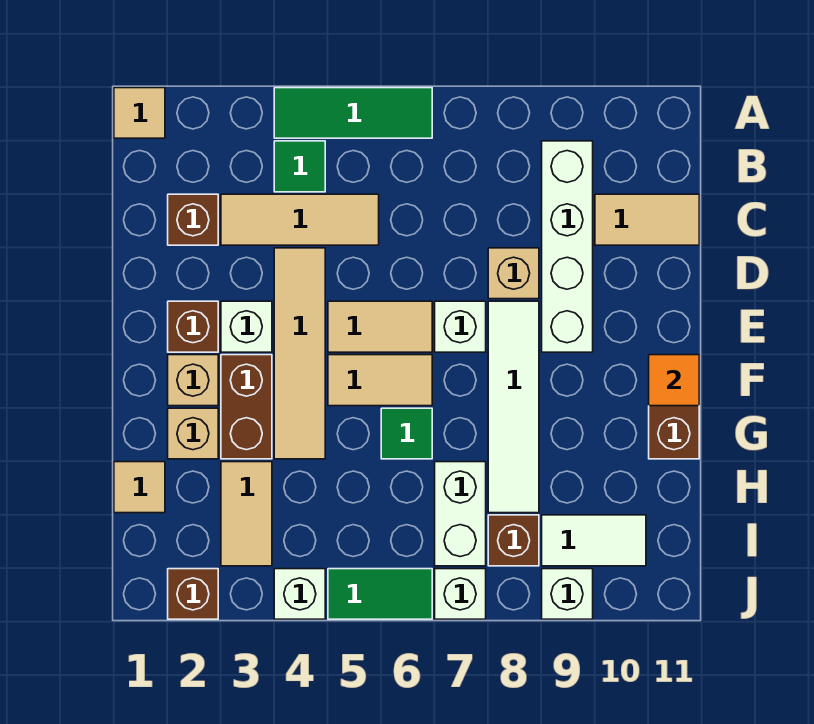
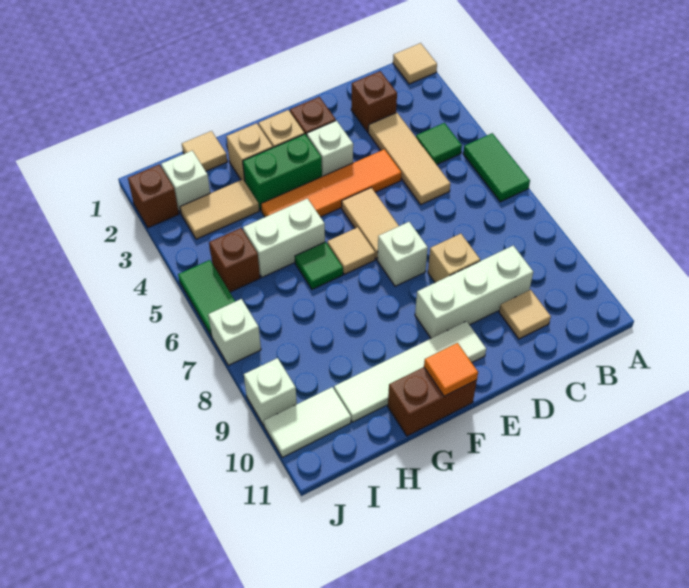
green 1x3 tile [274,88,432,138] -> green 1x2 tile [463,133,530,202]
white 1x4 brick [542,141,593,352] -> white 1x3 brick [415,246,533,338]
tan 1x2 tile [595,194,699,245] -> tan 1x1 tile [499,290,551,339]
tan 1x4 tile [274,248,325,459] -> orange 1x4 tile [261,149,401,217]
white 1x4 tile [488,301,539,513] -> white 1x4 tile moved to [334,321,486,422]
brown 1x2 brick [221,355,272,459] -> green 1x2 brick [243,134,322,210]
tan 1x2 tile [328,355,432,406] -> tan 1x1 tile [327,227,375,274]
white 1x2 brick [435,462,486,566] -> white 1x2 brick moved to [243,198,325,277]
brown 1x1 brick [488,515,539,566] -> brown 1x1 brick moved to [209,228,260,292]
white 1x2 tile [542,515,646,566] -> white 1x2 tile turned to [264,387,351,457]
white 1x1 brick [274,569,325,619] -> white 1x1 brick moved to [161,151,210,213]

